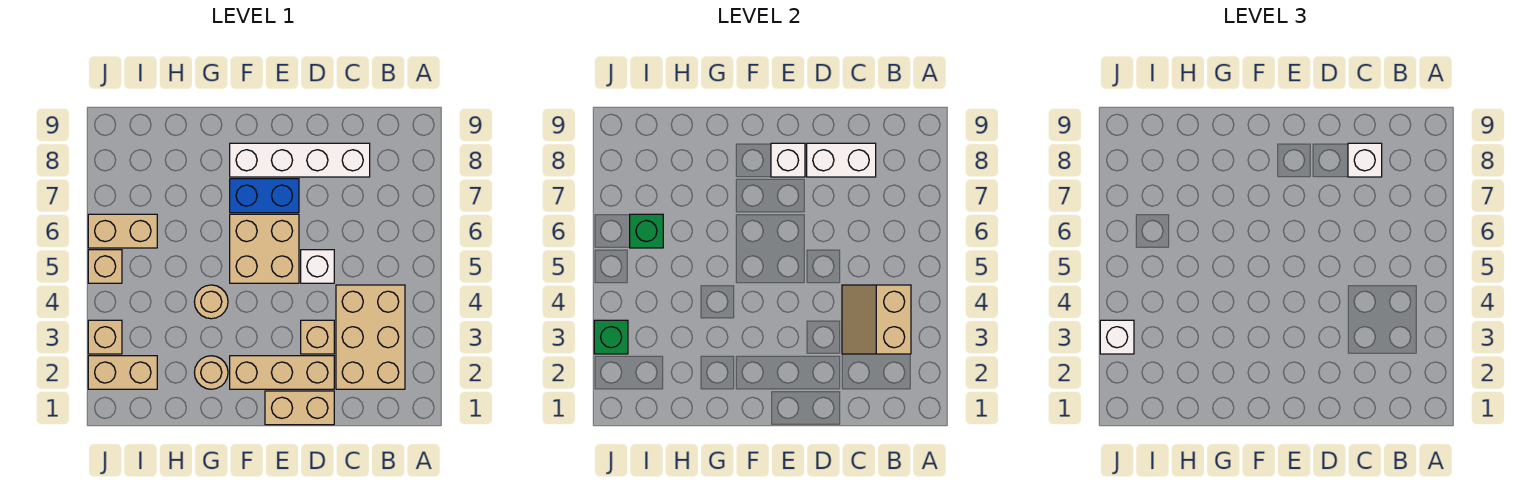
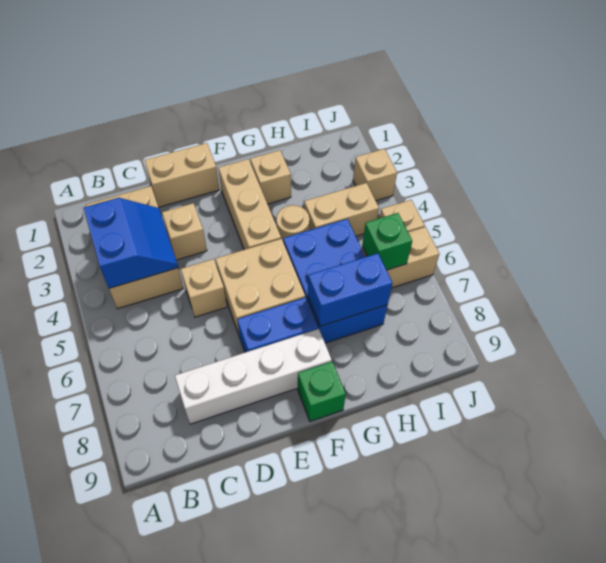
tan 2x2 slope [842,285,911,354] -> blue 2x2 slope [84,198,178,288]
white 1x2 brick [807,143,876,177] -> none
white 1x1 brick [1348,143,1382,177] -> none
tan 1x3 brick [230,356,334,389] -> tan 1x3 brick turned to [219,159,281,250]
white 1x1 brick [301,250,334,283] -> tan 1x1 brick [181,259,227,317]
white 1x1 brick [771,143,805,177] -> none
tan 1x1 round brick [194,356,228,389] -> tan 1x1 brick [250,150,291,204]
none -> blue 2x3 brick [283,219,388,343]
none -> blue 1x2 brick [308,253,392,326]
tan 1x2 brick [88,356,157,389] -> tan 1x2 brick moved to [304,183,379,236]
green 1x1 brick [594,320,628,354] -> green 1x1 brick moved to [298,362,346,422]
white 1x1 brick [1100,320,1134,354] -> none

